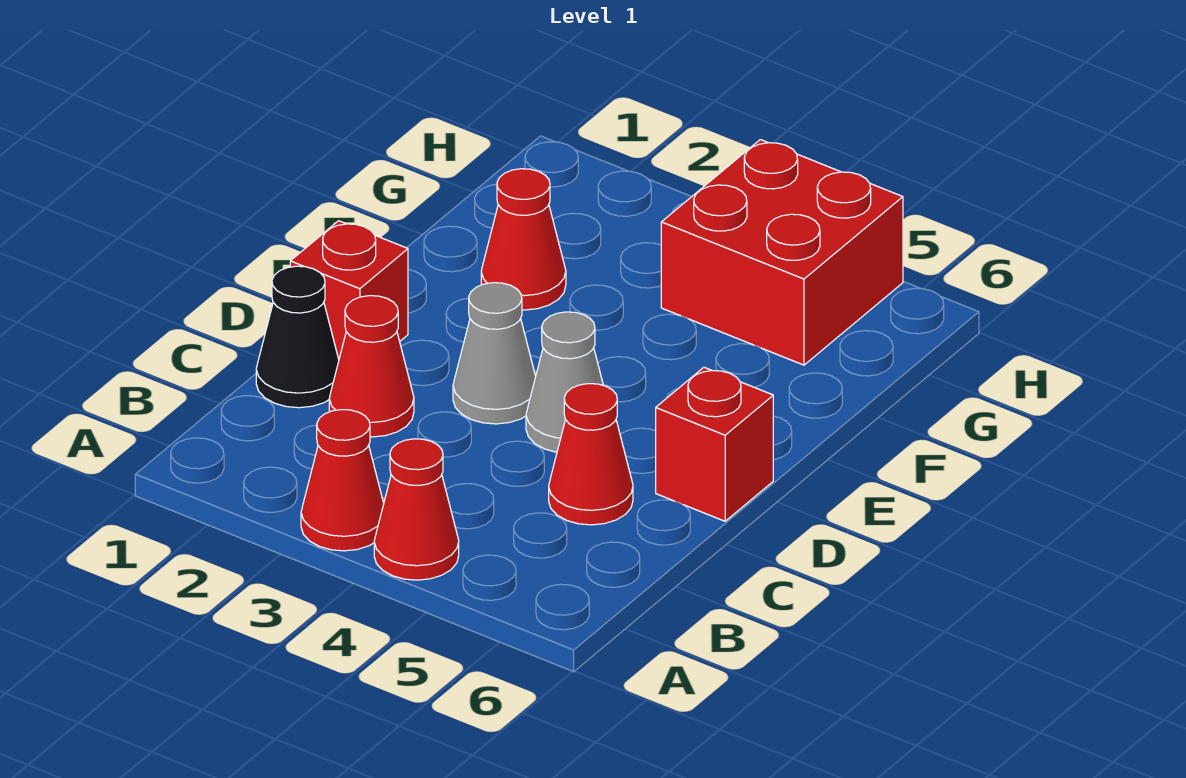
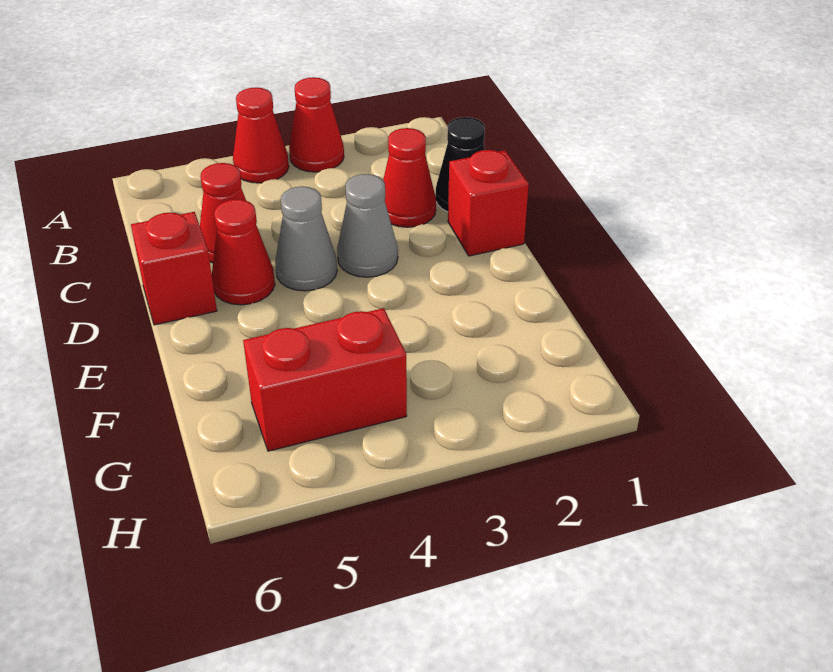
red 1x1 cone [481,169,566,310] -> red 1x1 cone moved to [212,199,275,305]
red 2x2 brick [661,140,903,365] -> red 1x2 brick [243,308,407,451]

